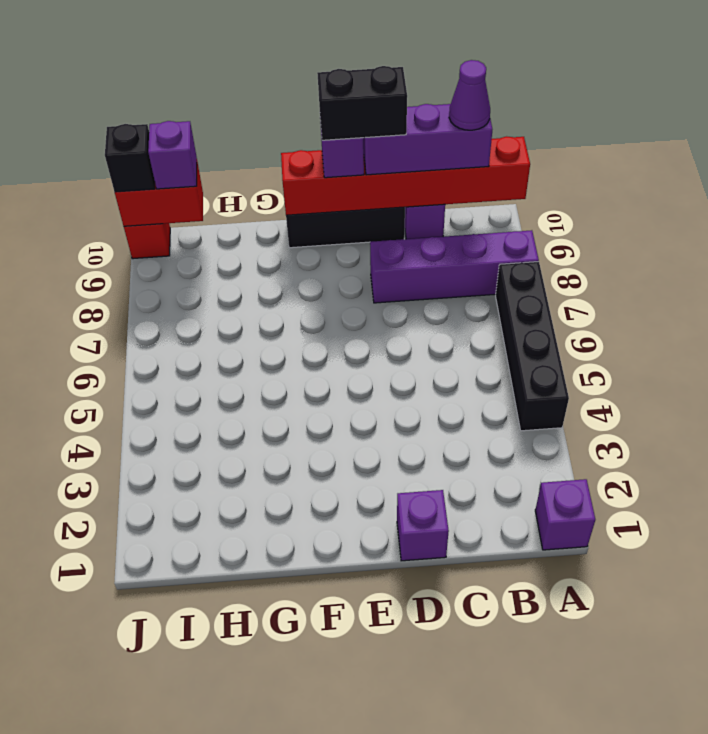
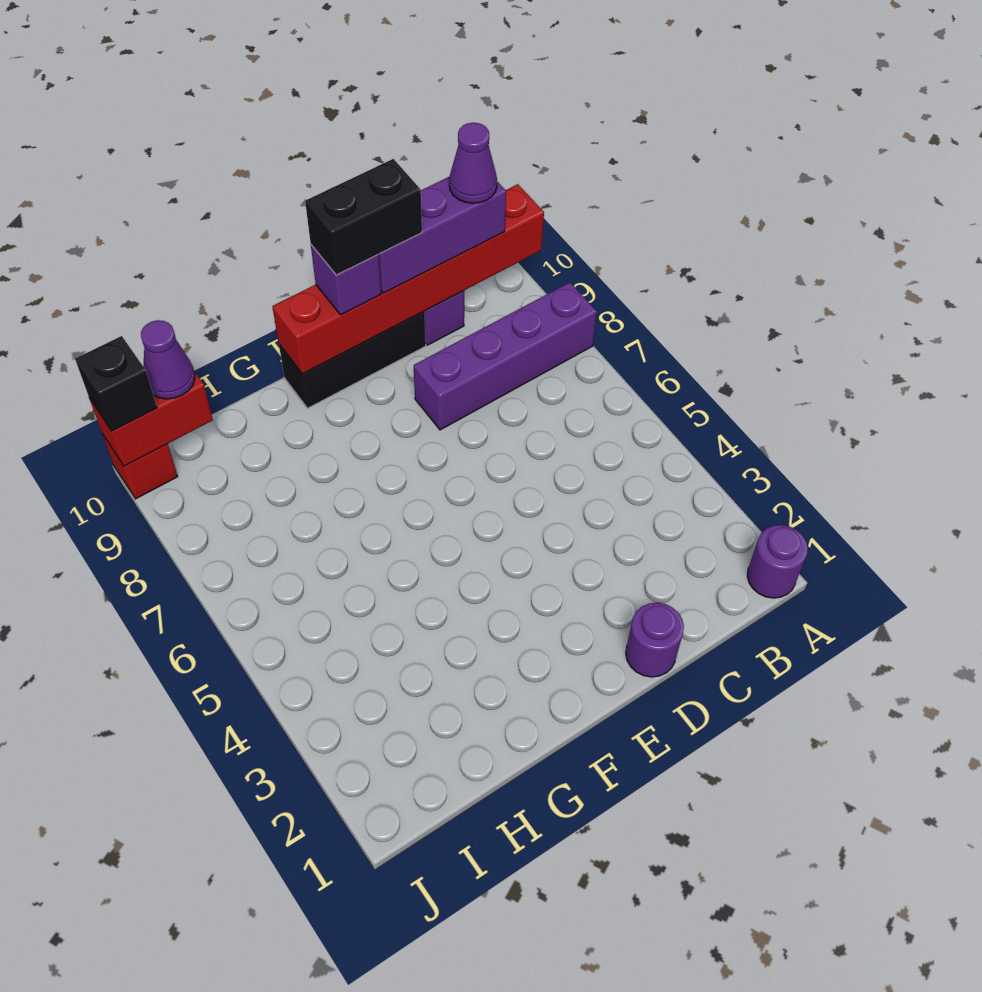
purple 1x1 brick [535,479,595,550] -> purple 1x1 round brick [747,525,808,598]
black 1x4 brick [496,262,569,431] -> none
purple 1x1 brick [397,490,449,561] -> purple 1x1 round brick [626,603,684,677]
purple 1x1 brick [148,121,197,189] -> purple 1x1 cone [141,320,195,399]

